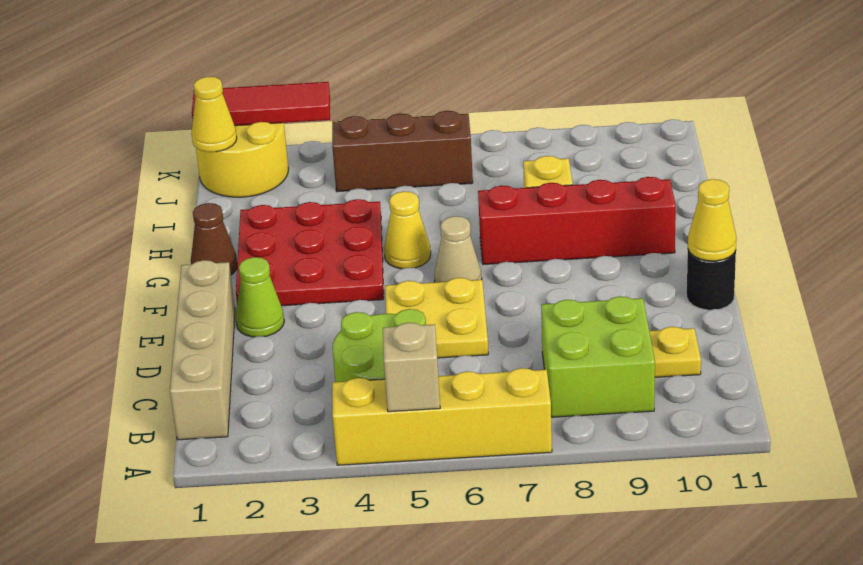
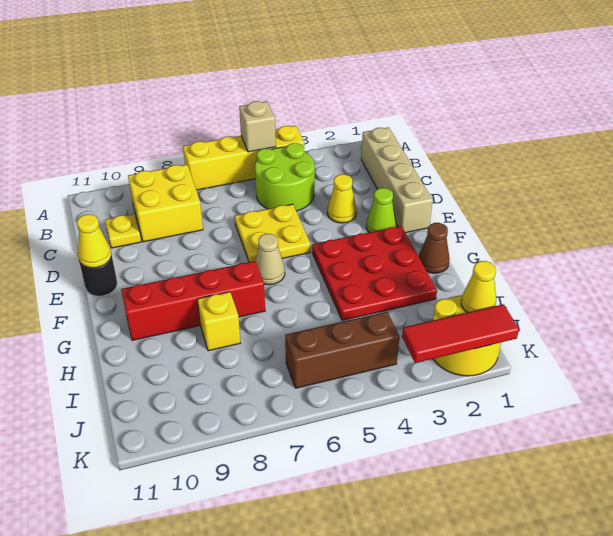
lime 2x2 brick [541,296,655,417] -> yellow 2x2 brick [128,165,203,242]
yellow 1x1 cone [384,191,431,269] -> yellow 1x1 cone moved to [327,174,357,223]

